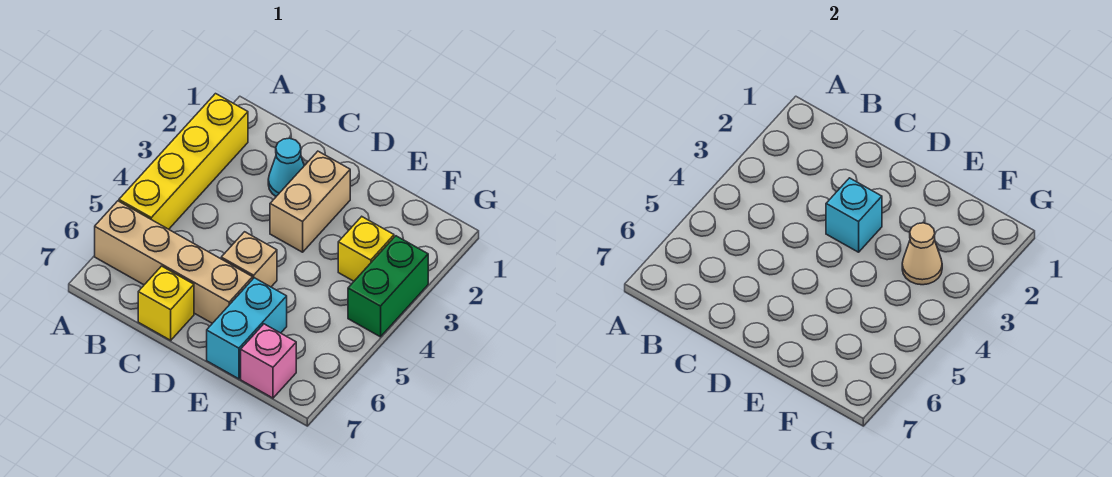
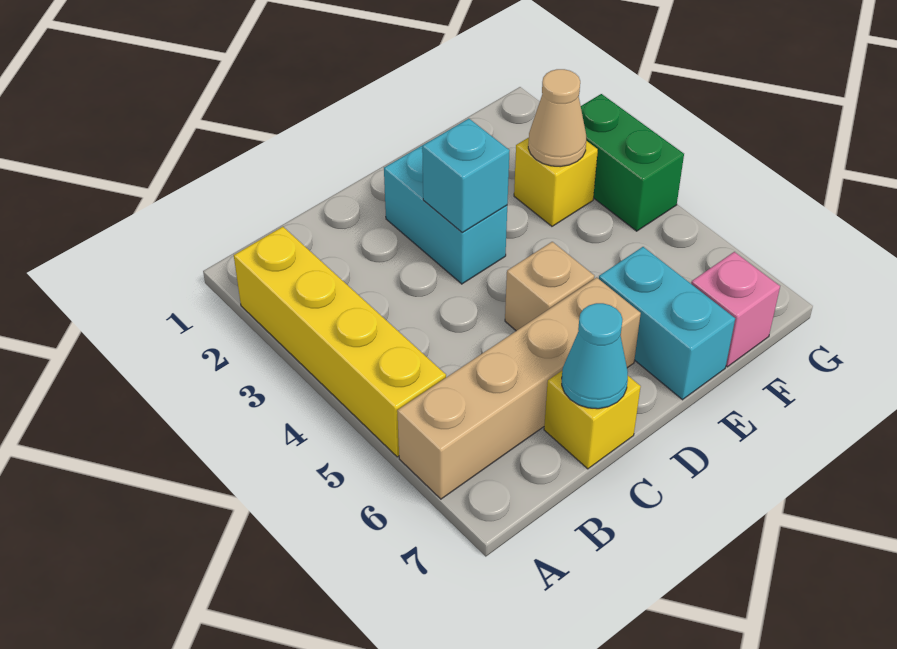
cyan 1x1 cone [268,138,304,196] -> cyan 1x1 cone moved to [562,303,628,409]
tan 1x2 brick [270,151,350,252] -> cyan 1x2 brick [384,145,507,284]

